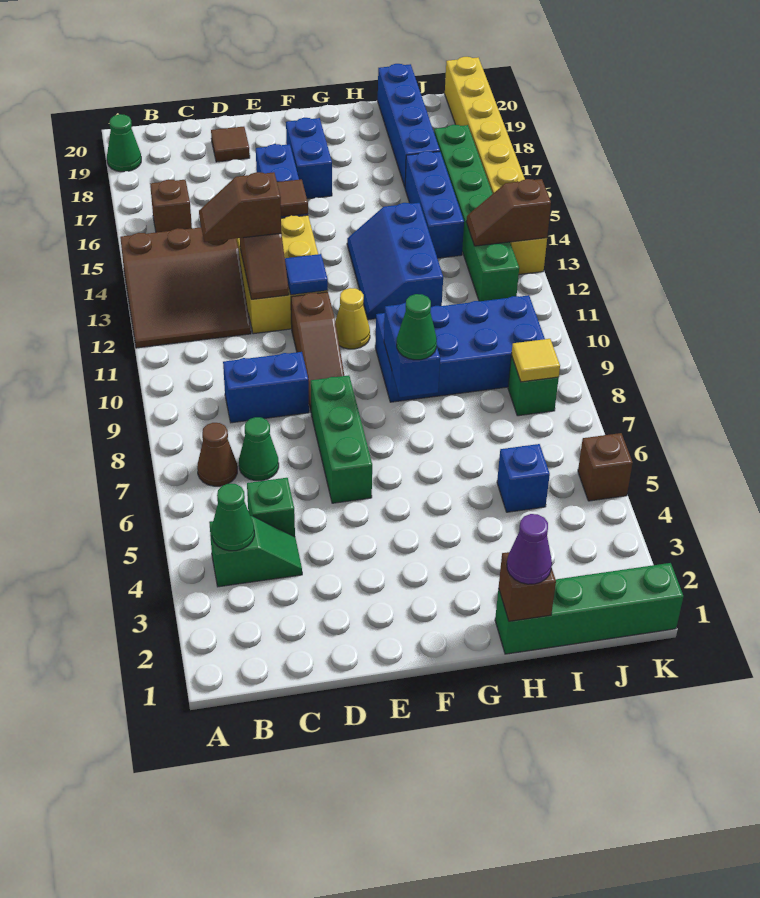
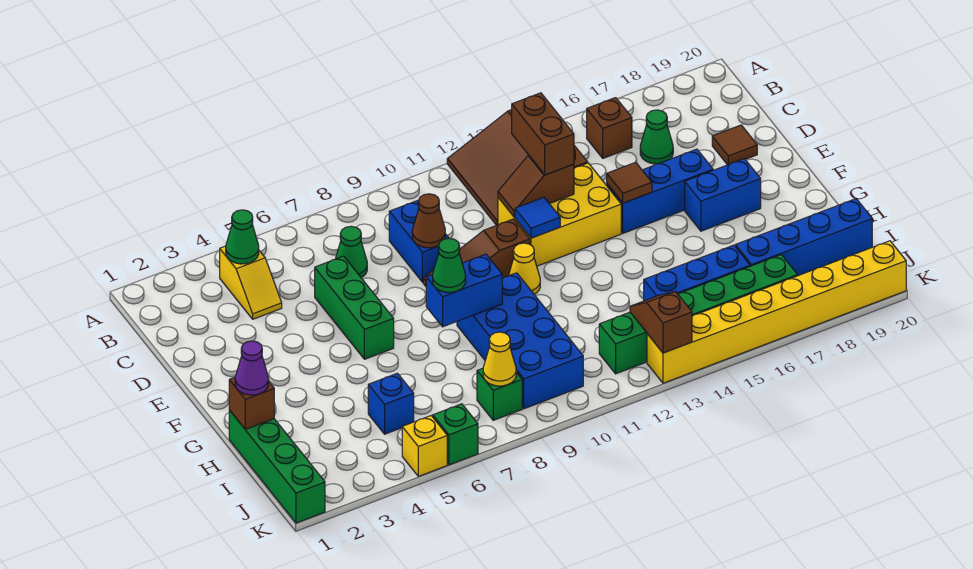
green 1x1 cone [107,114,141,172] -> green 1x1 cone moved to [640,110,673,164]
green 1x2 slope [209,516,302,587] -> yellow 1x2 slope [220,246,282,319]
brown 1x1 cone [197,423,237,486] -> brown 1x1 cone moved to [412,194,445,248]
green 1x1 brick [247,478,295,537] -> green 1x1 brick moved to [433,404,478,465]
brown 1x2 slope [199,172,281,242] -> brown 1x2 brick [512,93,574,175]
green 1x3 brick [311,375,372,503] -> green 1x3 brick turned to [315,256,394,359]
blue 2x3 slope [347,203,443,320] -> none
yellow 1x1 tile [511,339,560,382] -> yellow 1x1 cone [483,332,516,386]
brown 1x1 brick [578,433,633,501] -> yellow 1x1 brick [402,416,447,476]

